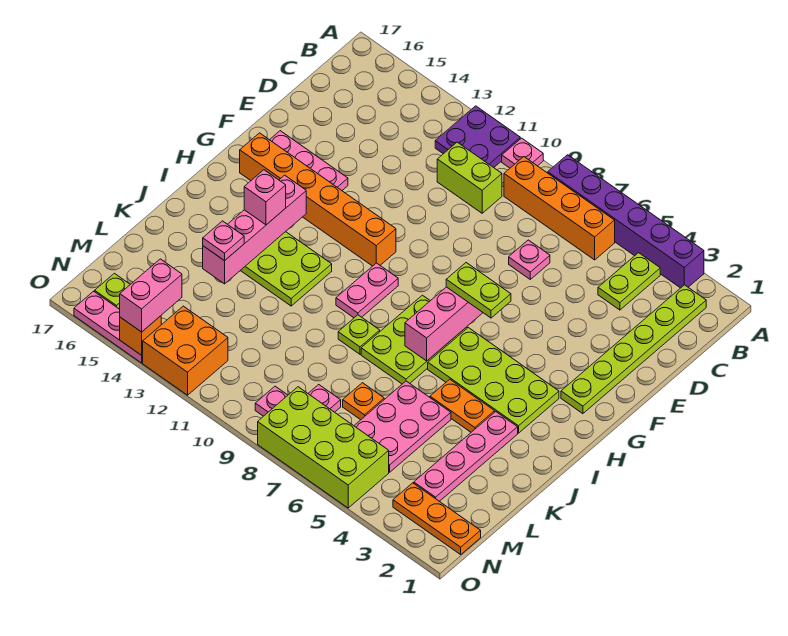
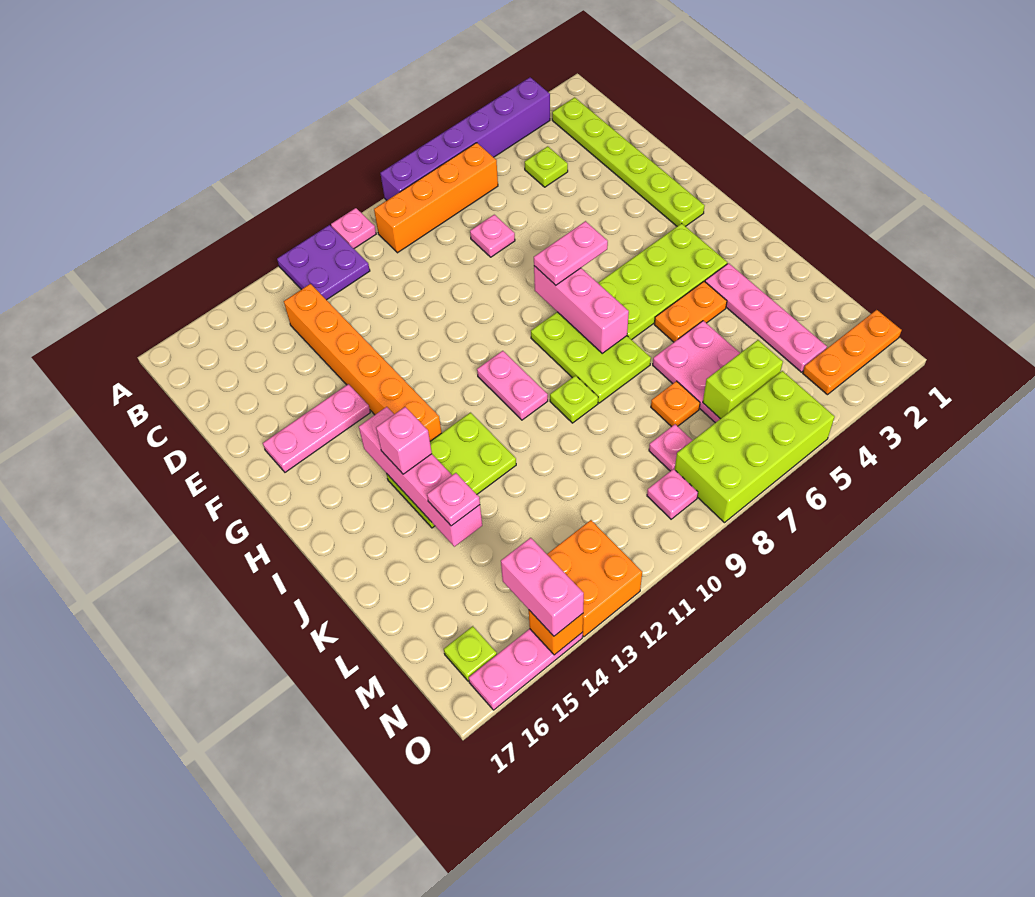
lime 1x2 plate [598,253,660,310] -> lime 1x1 plate [525,146,568,187]
lime 1x2 brick [437,142,502,213] -> lime 1x2 brick moved to [703,340,783,419]
lime 1x2 plate [446,263,511,318] -> pink 1x2 plate [534,221,608,285]
orange 1x6 brick [240,133,396,266] -> orange 1x6 brick turned to [284,284,442,441]

